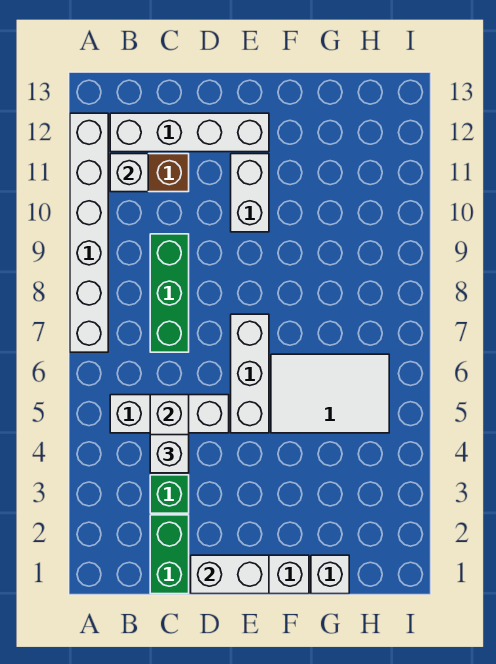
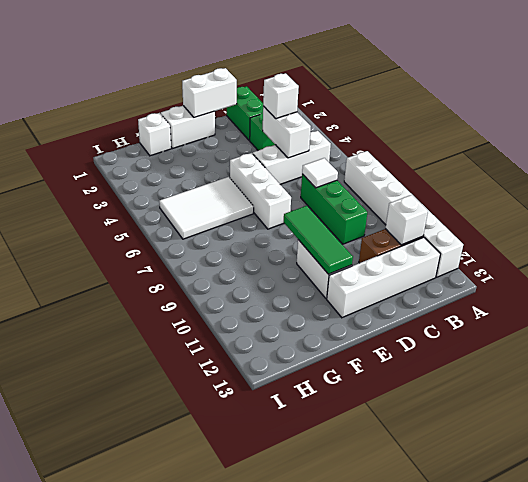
none -> white 1x1 tile [302,158,338,188]
none -> green 1x3 tile [284,206,353,274]

